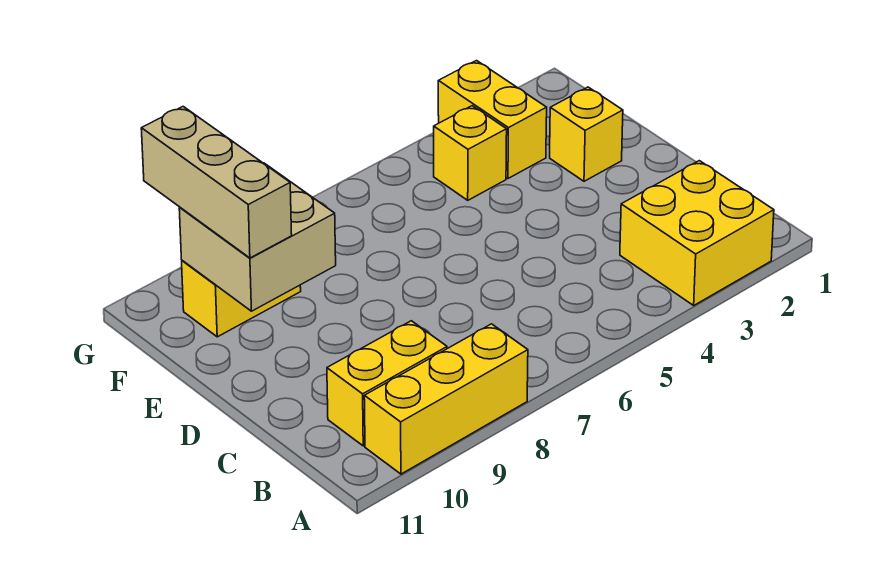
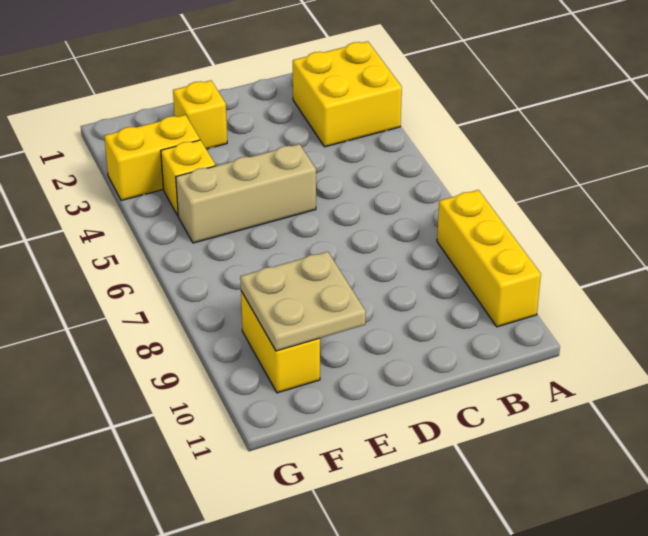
yellow 1x2 brick [327,321,447,446] -> none
tan 2x2 brick [179,163,336,311] -> tan 2x2 plate [240,252,366,351]
tan 1x3 brick [141,107,292,258] -> tan 1x3 brick moved to [176,144,316,243]

